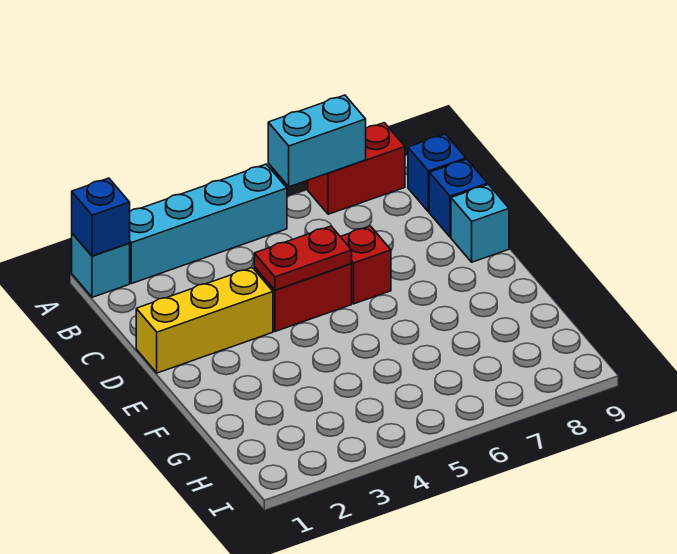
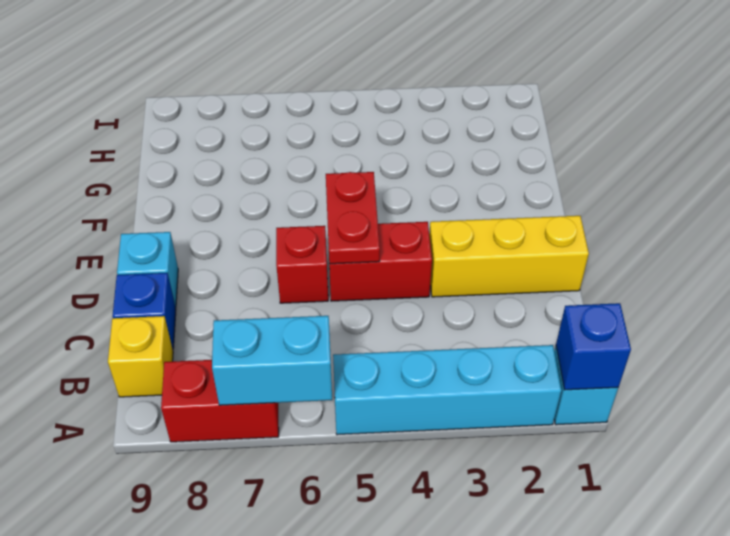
blue 1x1 brick [408,134,466,212] -> yellow 1x1 brick [108,316,173,397]
red 1x2 plate [254,226,352,290] -> red 1x2 plate turned to [326,172,380,264]

